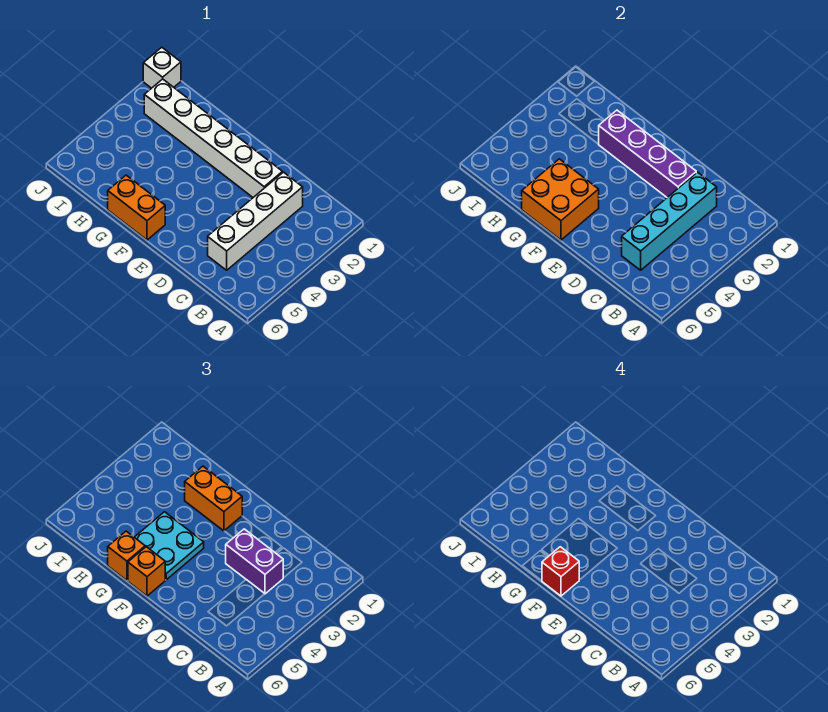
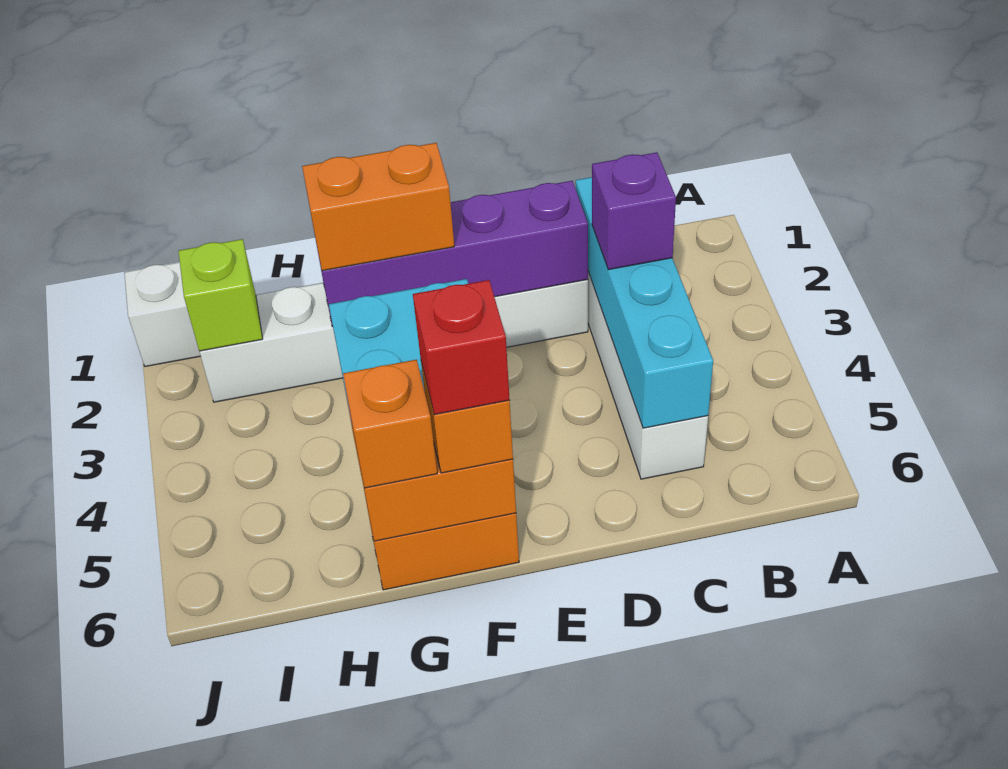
purple 1x2 brick [226,529,283,594] -> purple 1x1 brick [592,152,676,270]
none -> lime 1x1 brick [179,239,263,351]

